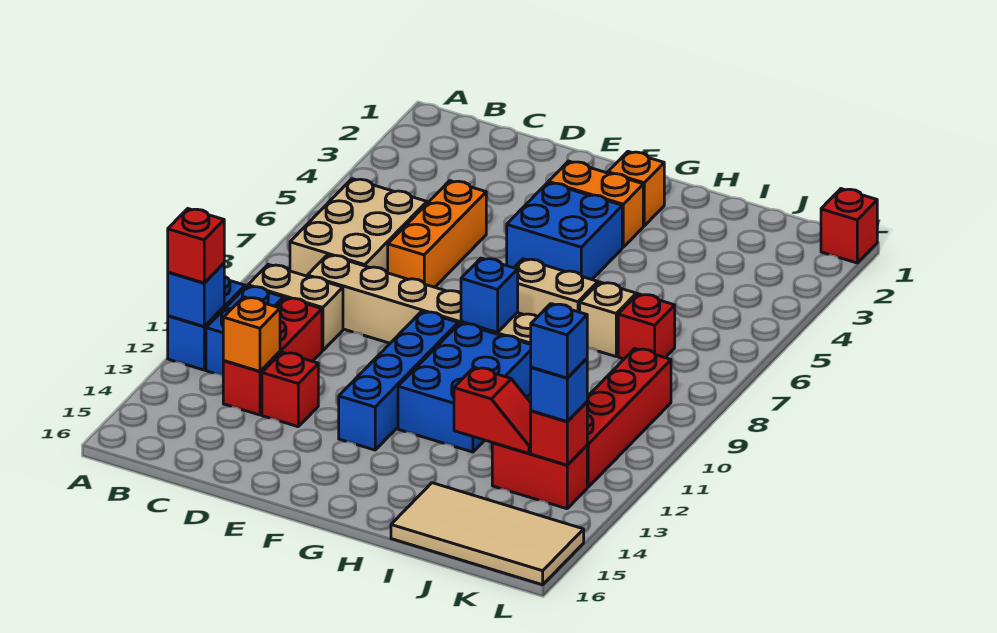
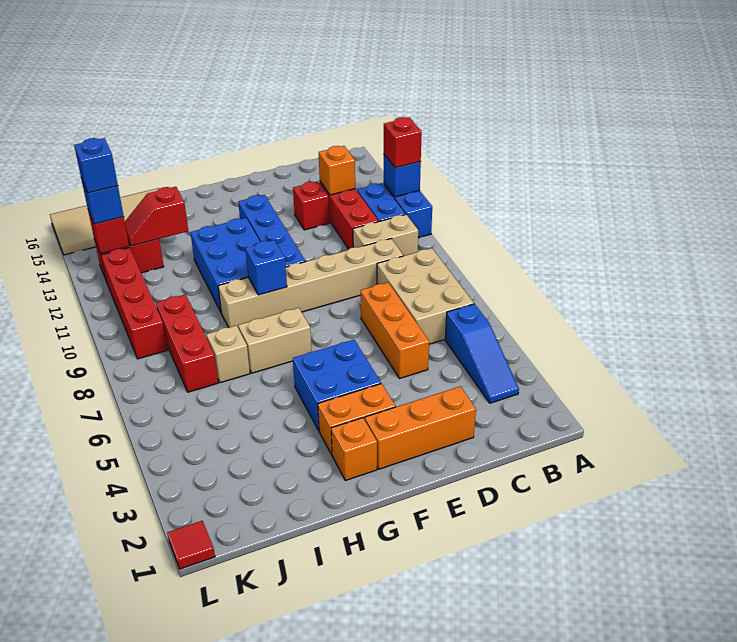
none -> blue 1x3 slope [445,304,519,403]
none -> orange 1x3 brick [365,386,476,469]
red 1x1 brick [618,294,675,359] -> red 1x3 brick [156,294,218,392]
red 1x1 brick [821,189,877,263] -> red 1x1 tile [167,521,215,569]

